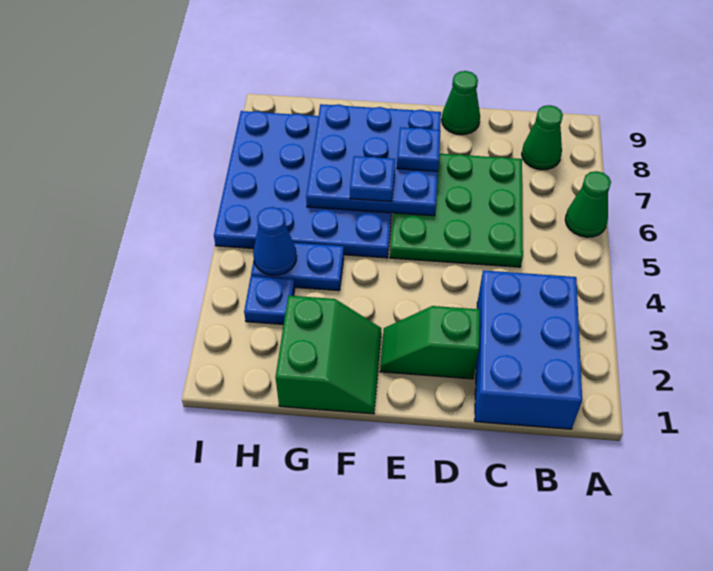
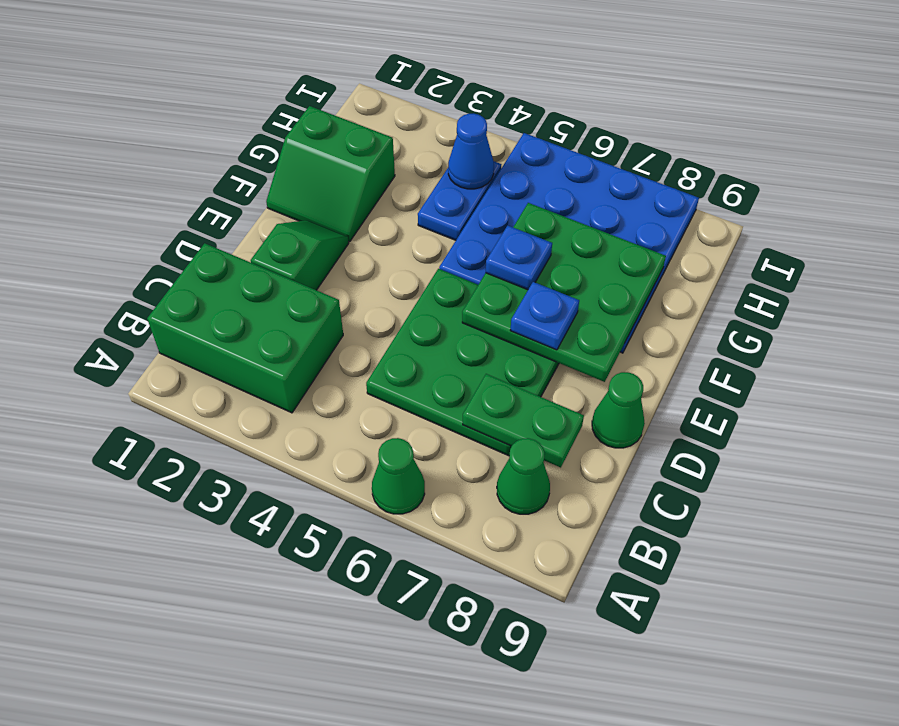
blue 2x3 brick [475,270,582,429] -> green 2x3 brick [147,243,343,413]
none -> green 1x2 plate [463,374,584,468]
blue 3x3 plate [306,104,441,216] -> green 3x3 plate [462,203,666,382]
blue 1x1 plate [244,276,295,325] -> none

